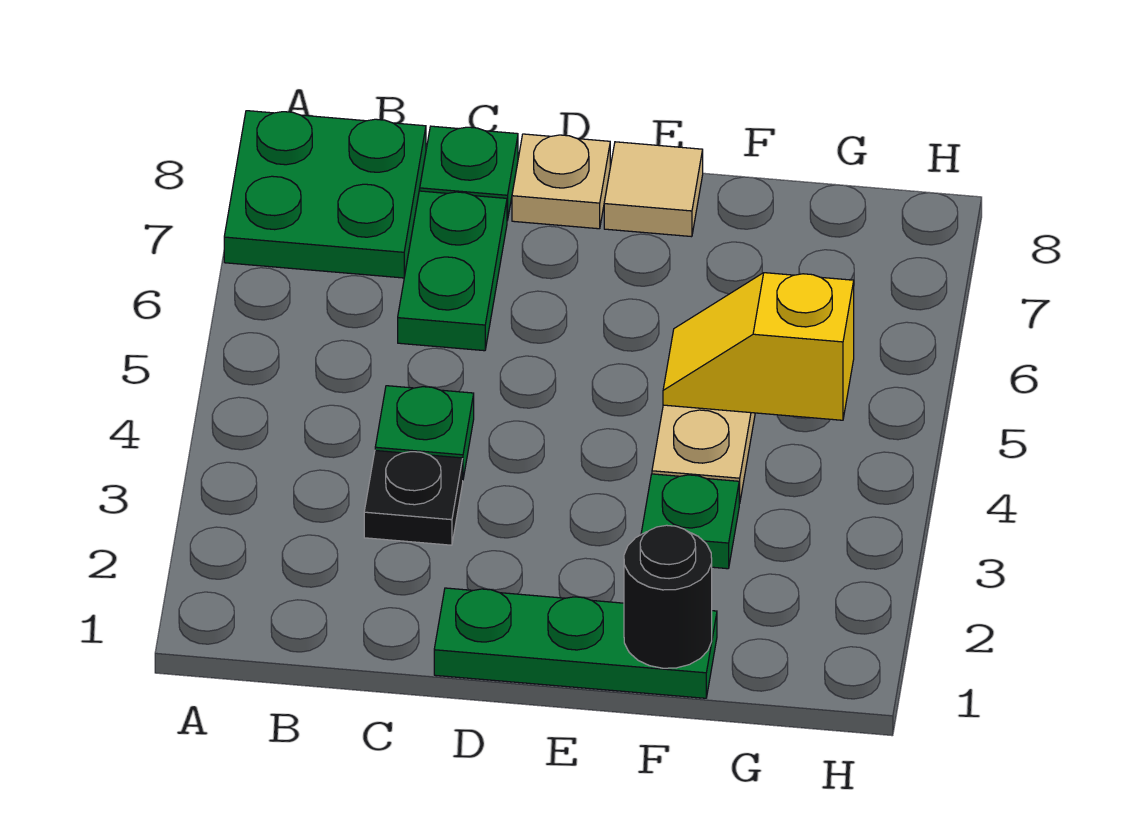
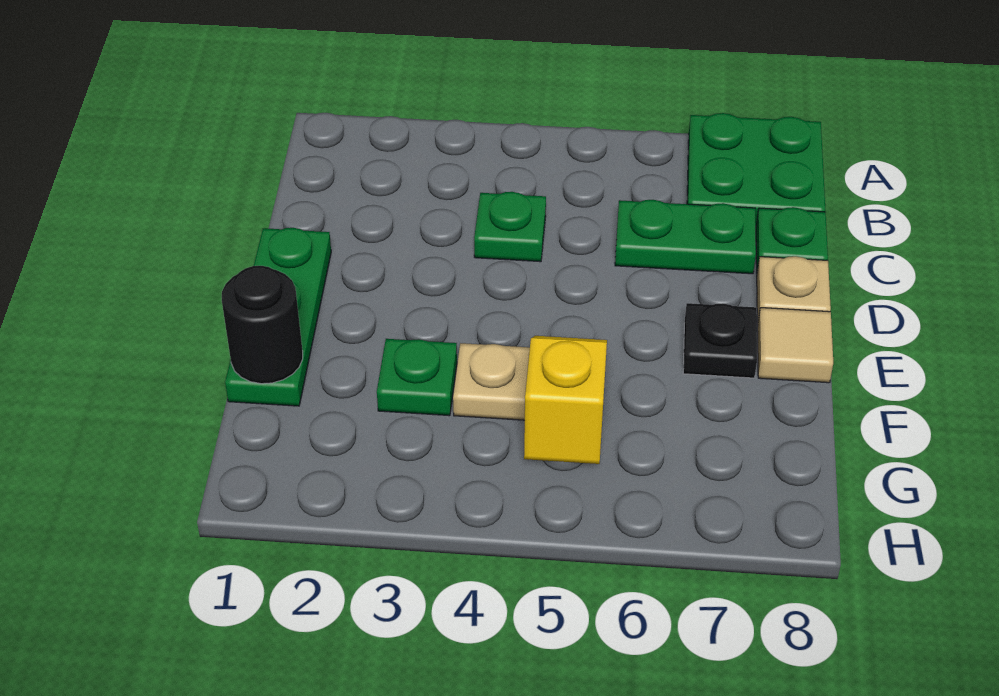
black 1x1 plate [364,451,463,545] -> black 1x1 plate moved to [683,303,757,378]

